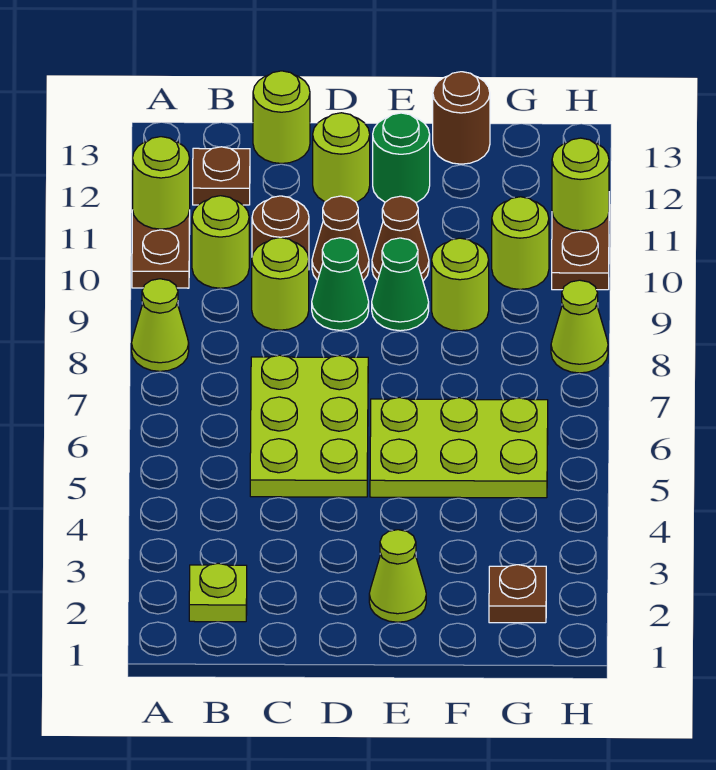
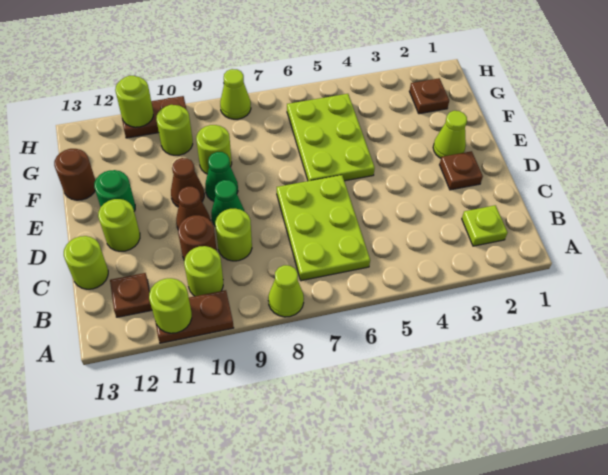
lime 2x3 plate [250,355,368,497] -> lime 2x3 plate turned to [277,175,370,281]
none -> brown 1x1 plate [440,151,483,190]

